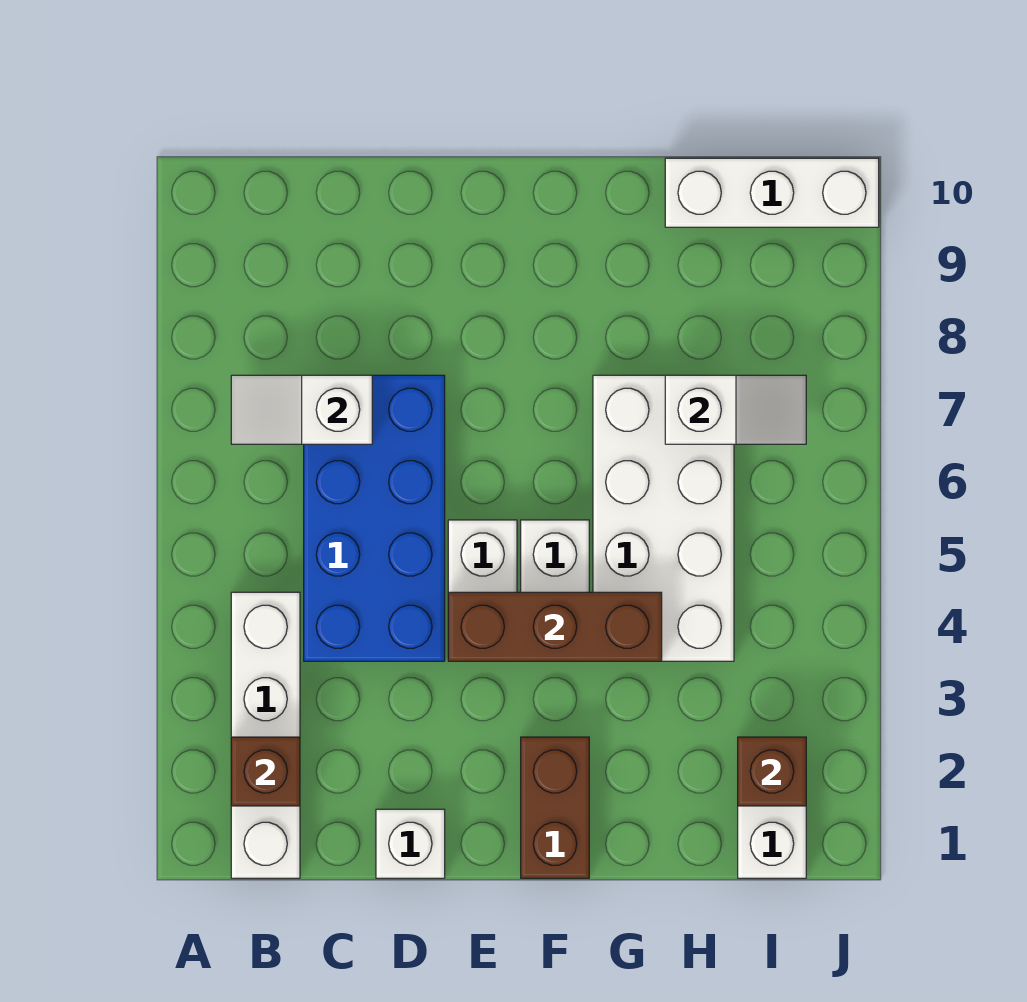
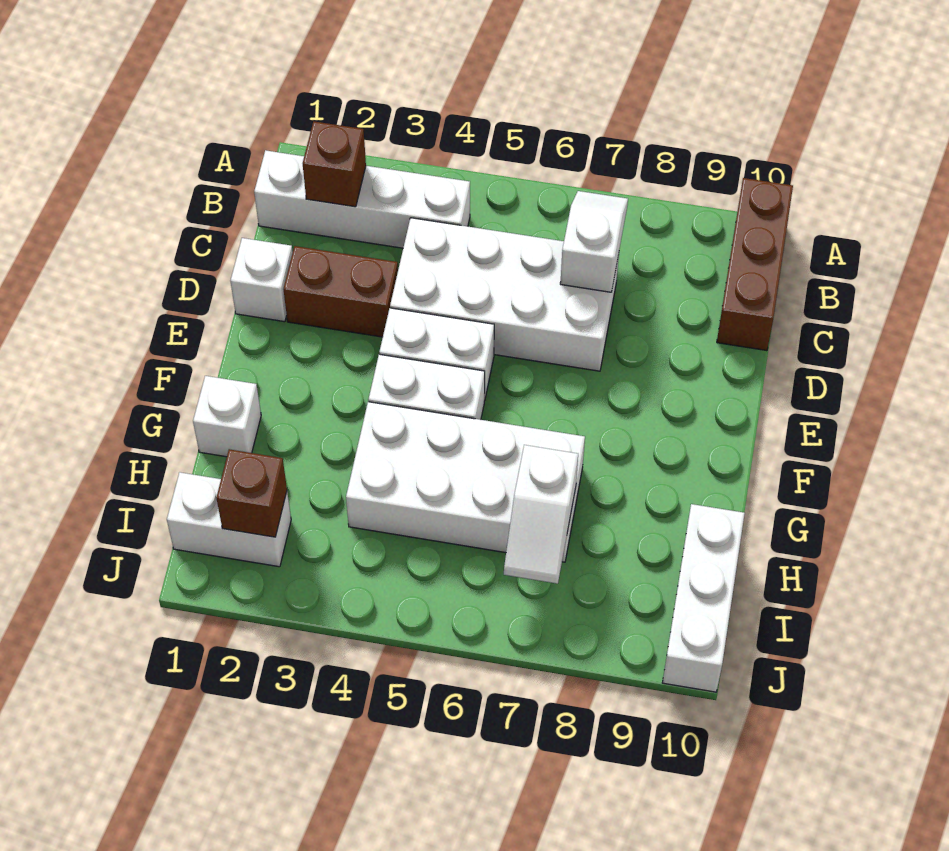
blue 2x4 brick [304,375,445,661] -> white 2x4 brick [390,218,619,371]
brown 1x3 brick [448,592,662,661] -> brown 1x3 brick moved to [717,178,793,351]
brown 1x2 brick [521,737,589,878] -> brown 1x2 brick moved to [283,246,398,337]
none -> white 1x1 brick [193,376,261,457]

